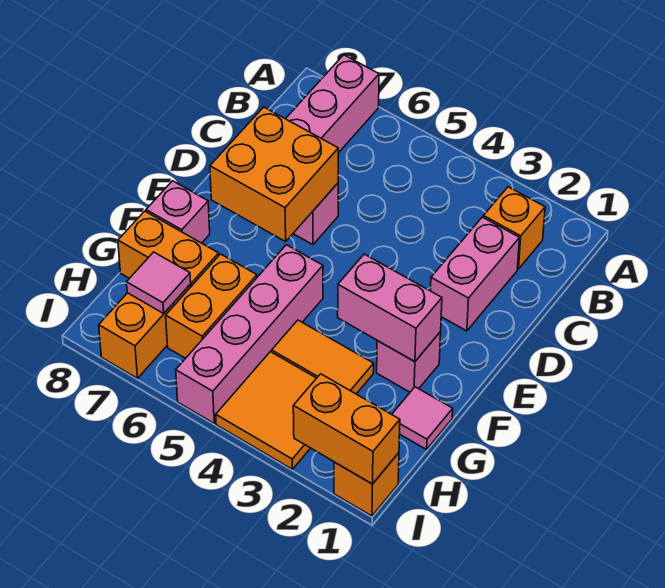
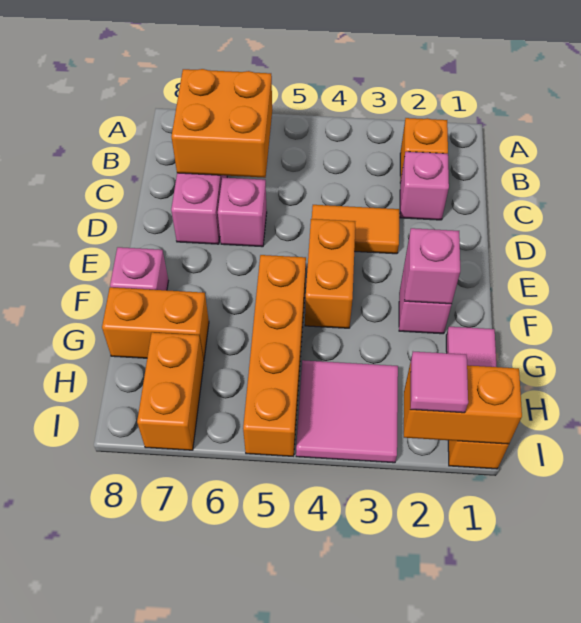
pink 1x2 brick [431,217,519,331] -> pink 1x1 brick [400,152,449,220]
orange 2x2 brick [210,107,338,242] -> orange 2x2 brick moved to [171,69,272,178]
pink 1x2 brick [338,254,442,362] -> pink 1x1 brick [404,228,460,304]
pink 1x4 brick [176,245,323,423] -> orange 1x4 brick [243,255,306,456]
orange 1x2 tile [272,320,374,394] -> orange 1x2 tile moved to [312,205,399,254]
orange 1x2 brick [166,254,257,358] -> orange 1x2 brick moved to [305,219,355,328]
orange 2x2 tile [216,352,316,469] -> pink 2x2 tile [296,360,398,463]
pink 1x1 tile [127,252,191,313] -> pink 1x1 tile moved to [410,352,468,413]

